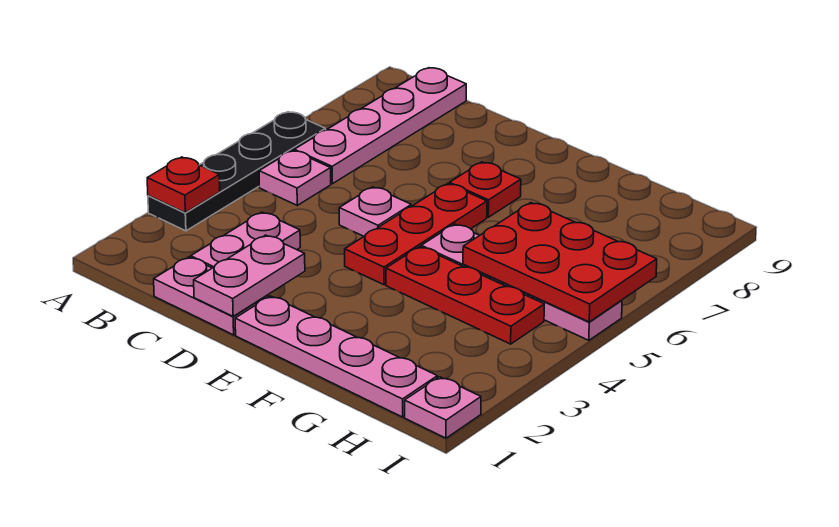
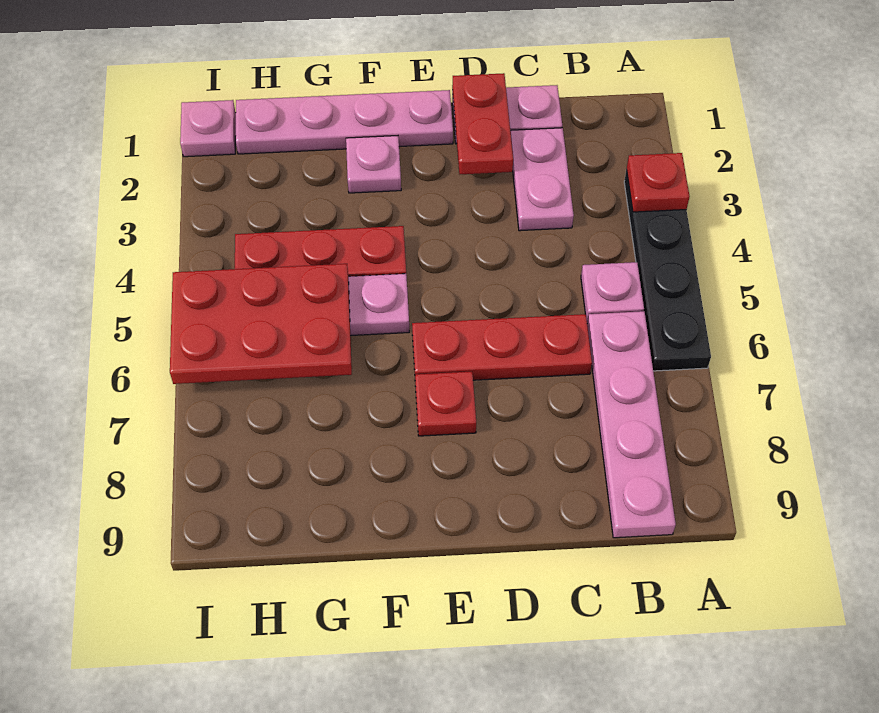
pink 1x2 plate [194,235,305,316] -> red 1x2 plate [452,73,513,174]
pink 1x1 plate [339,187,411,236] -> pink 1x1 plate moved to [346,136,401,193]
red 1x3 plate [345,184,487,285] -> red 1x3 plate turned to [412,314,592,380]

